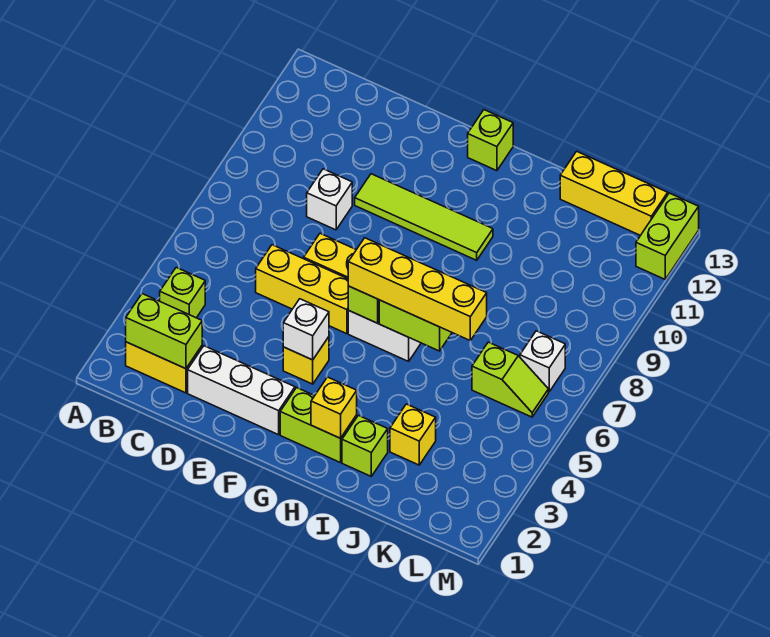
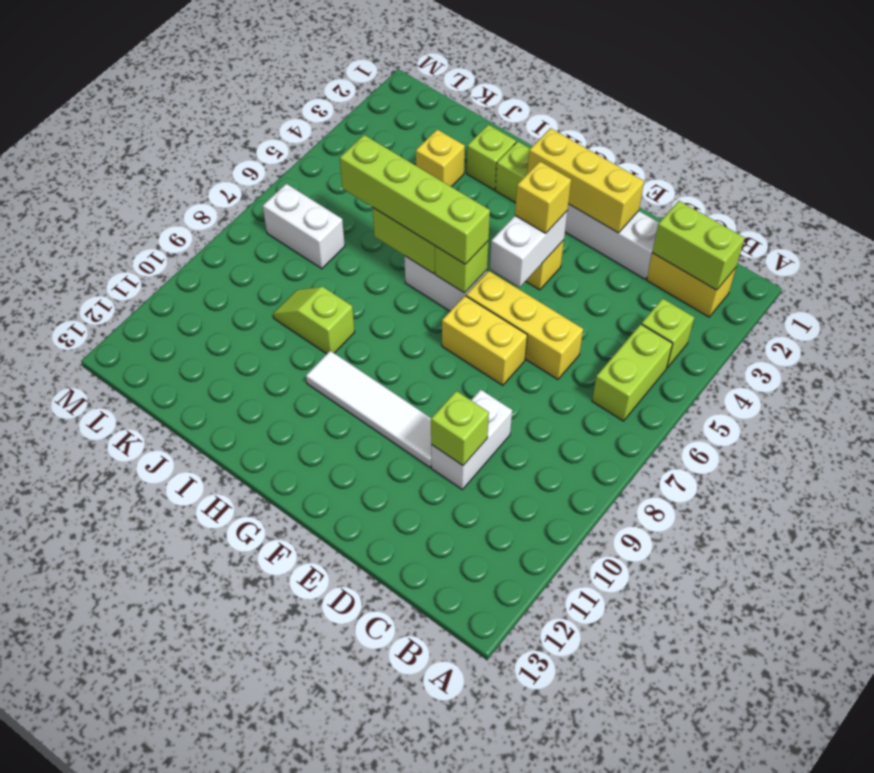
white 1x1 brick [307,169,352,230] -> white 1x2 brick [431,390,512,489]
lime 1x4 tile [355,174,493,260] -> white 1x4 tile [306,351,431,467]
white 1x1 brick [283,299,329,360] -> white 1x2 brick [490,211,567,287]
yellow 1x4 brick [348,238,487,341] -> lime 1x4 brick [340,135,490,264]
lime 1x1 brick [468,110,513,171] -> lime 1x1 brick moved to [431,391,489,465]
yellow 1x1 brick [311,377,357,438] -> yellow 1x1 brick moved to [515,162,571,233]
yellow 1x3 brick [560,151,668,235] -> yellow 1x3 brick moved to [527,128,644,233]
lime 1x2 slope [472,342,548,417] -> lime 1x2 slope moved to [273,287,355,354]
white 1x1 brick [520,331,565,392] -> white 1x2 brick [263,184,345,269]
lime 1x2 brick [636,193,699,279] -> lime 1x2 brick moved to [592,324,673,421]

